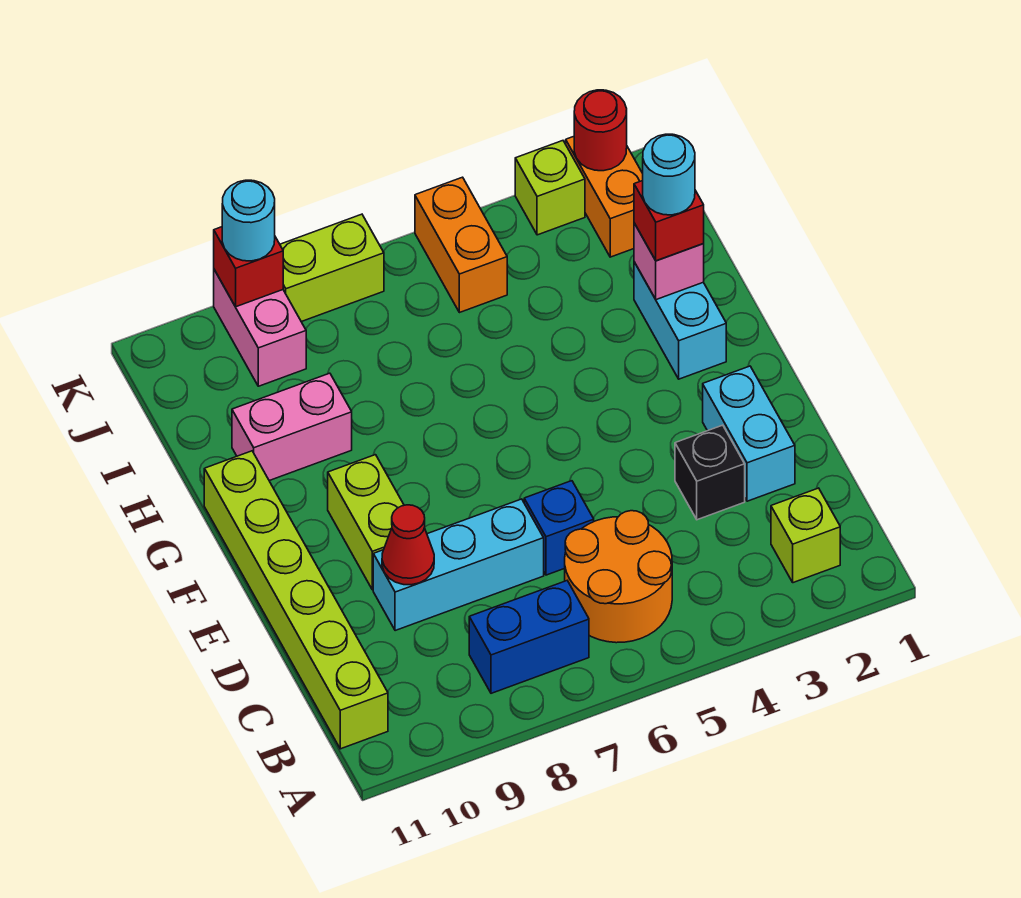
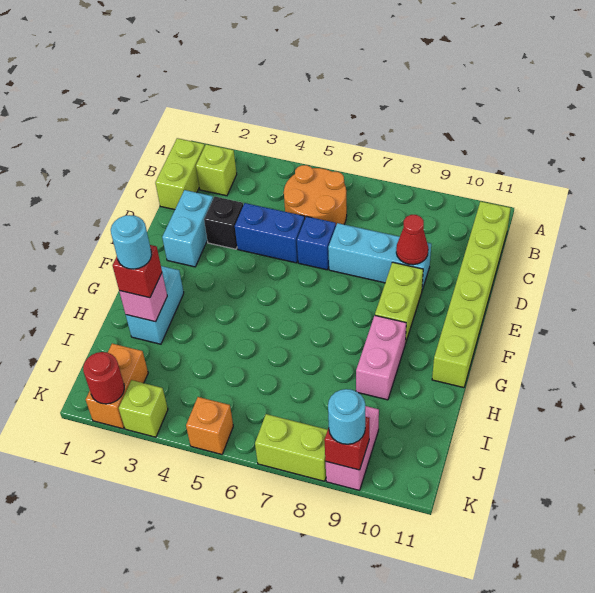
none -> lime 1x2 brick [155,138,205,210]
blue 1x2 brick [469,581,589,693] -> blue 1x2 brick moved to [235,203,305,263]
pink 1x2 brick [232,373,352,481] -> pink 1x2 brick turned to [356,316,406,400]
orange 1x2 brick [415,177,507,313] -> orange 1x1 brick [186,397,233,454]

